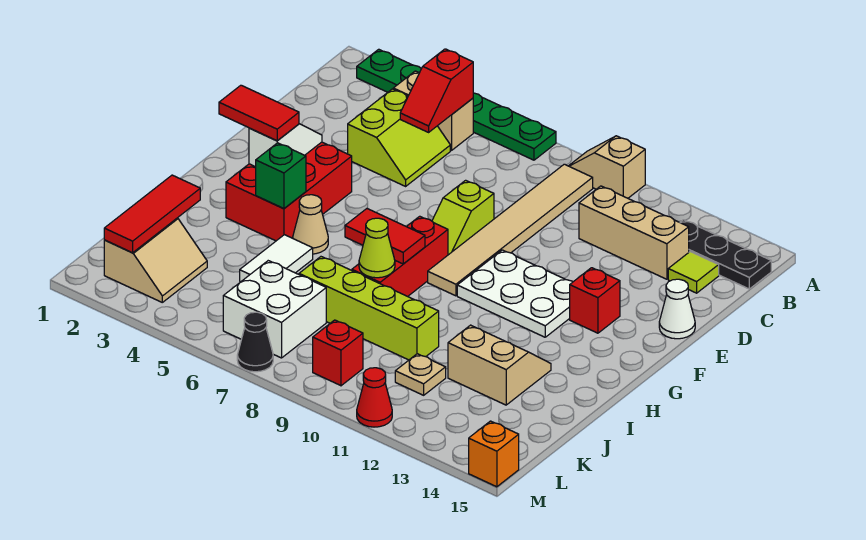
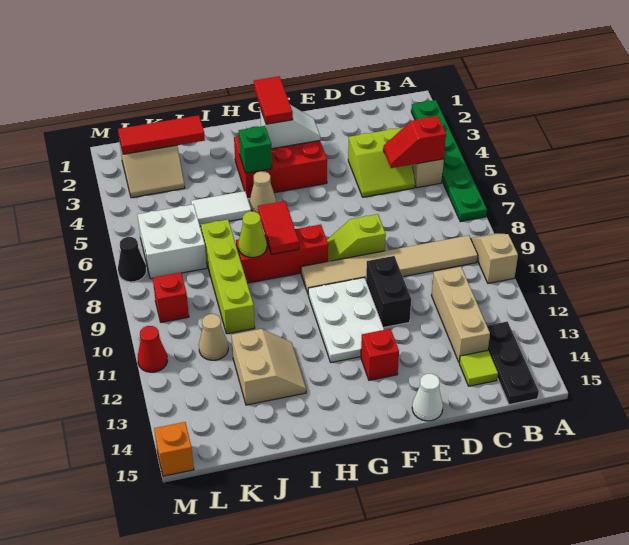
none -> black 1x2 brick [366,256,411,328]
tan 1x1 plate [395,354,446,395] -> tan 1x1 cone [199,314,228,360]

